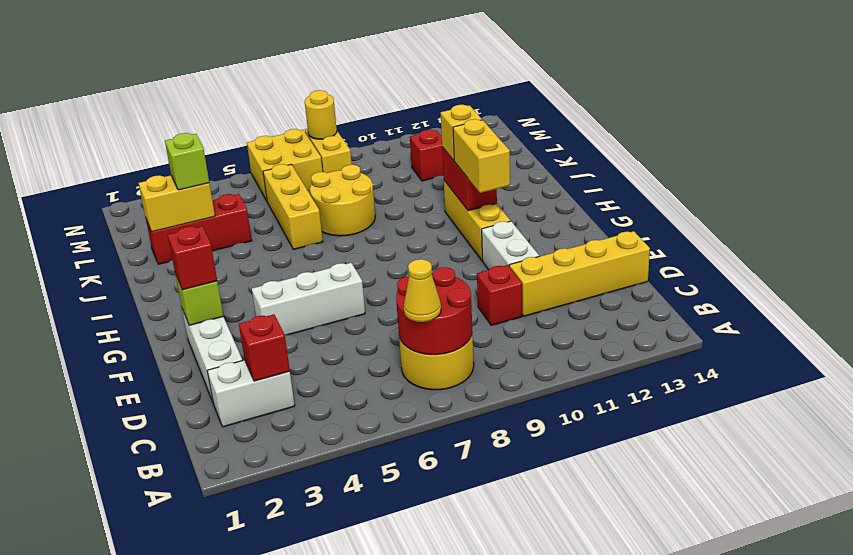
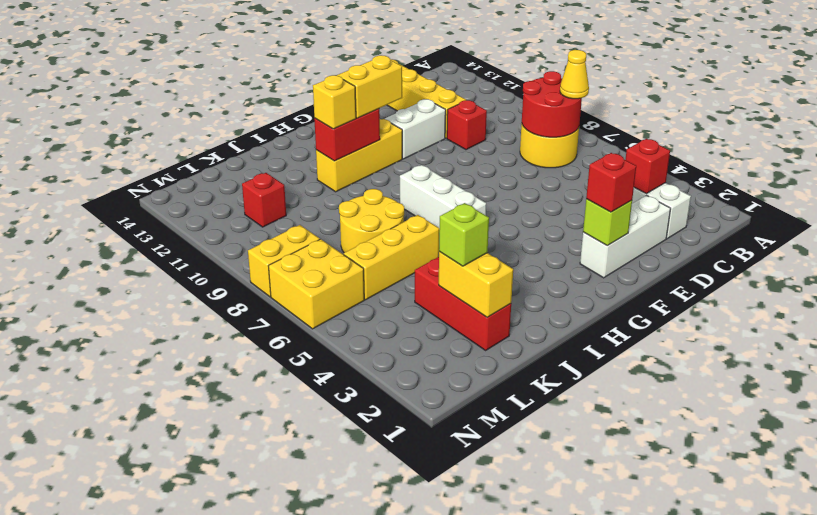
white 1x3 brick [252,263,365,335] -> white 1x3 brick moved to [400,165,486,229]
yellow 1x1 round brick [305,90,337,139] -> none

